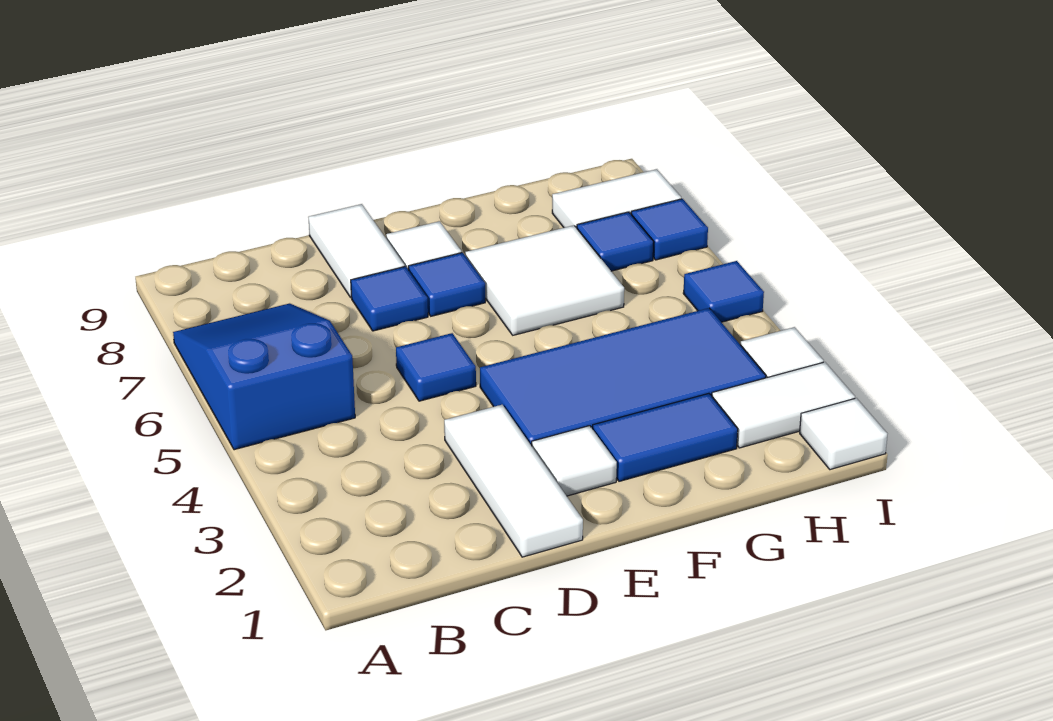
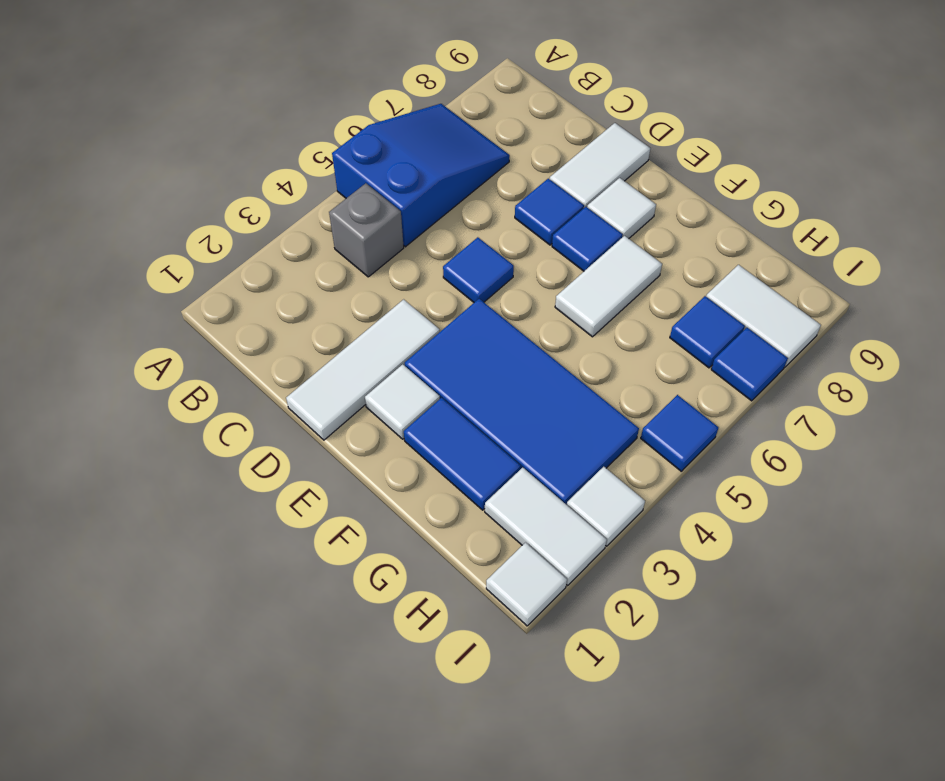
none -> grey 1x1 brick [329,183,404,277]
white 2x2 tile [465,225,624,335] -> white 1x2 tile [555,236,662,337]

